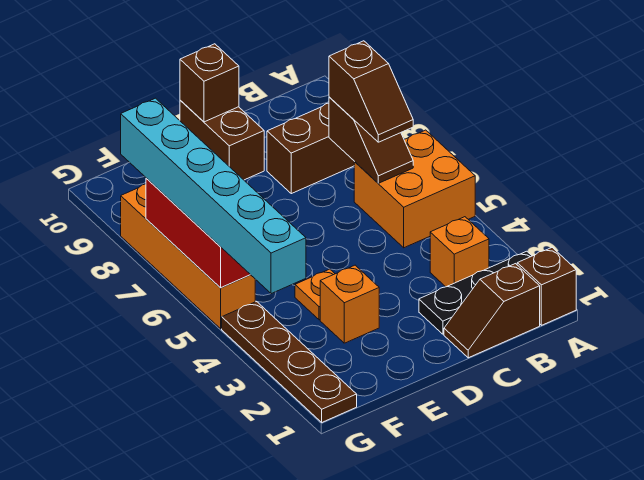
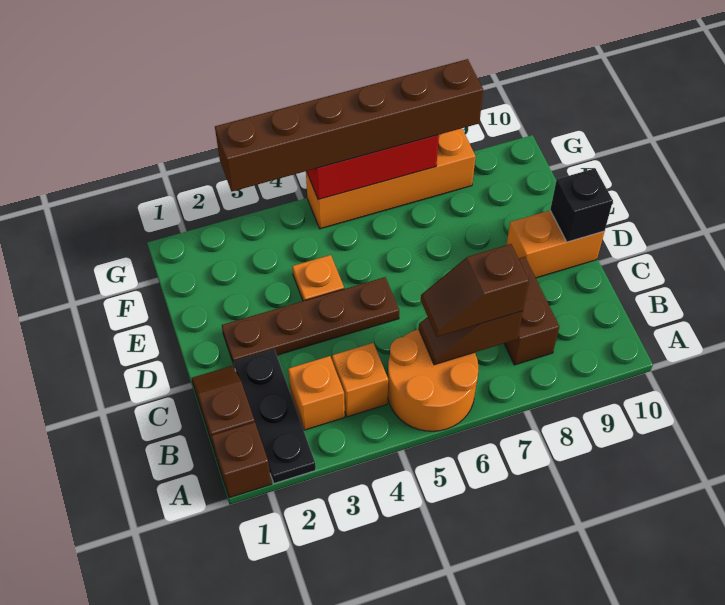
orange 2x2 brick [354,130,475,248] -> orange 2x2 round brick [388,329,478,431]
brown 1x2 brick [180,100,264,180] -> orange 1x2 brick [507,211,605,278]
brown 1x1 brick [180,44,239,122] -> black 1x1 brick [550,168,613,242]
orange 1x1 brick [320,265,379,343] -> orange 1x1 brick moved to [332,343,388,417]
brown 1x4 plate [222,301,357,422] -> brown 1x4 plate moved to [222,277,399,367]
cyan 1x6 brick [121,98,306,294] -> brown 1x6 brick [215,59,483,192]

